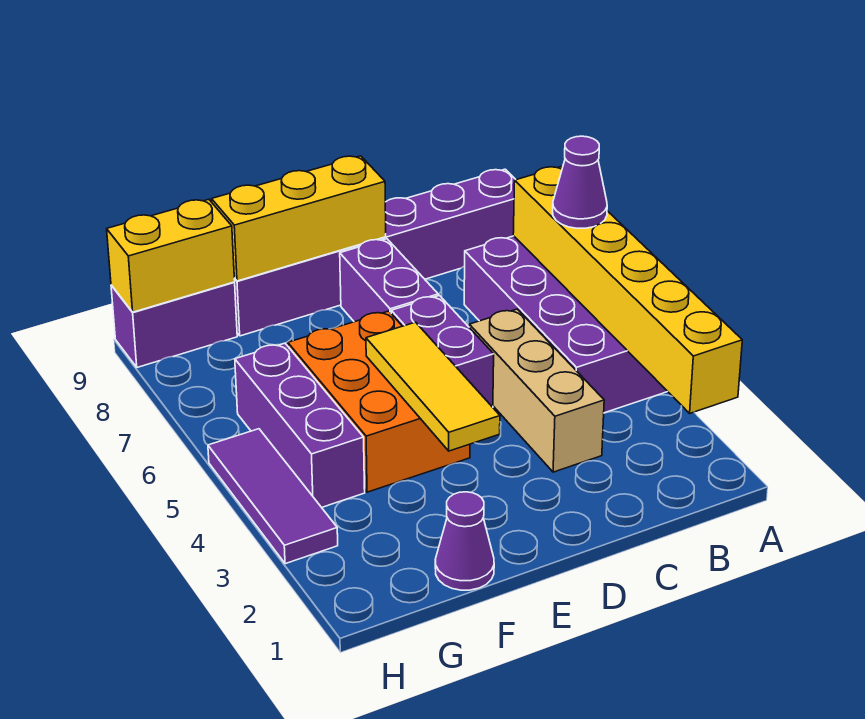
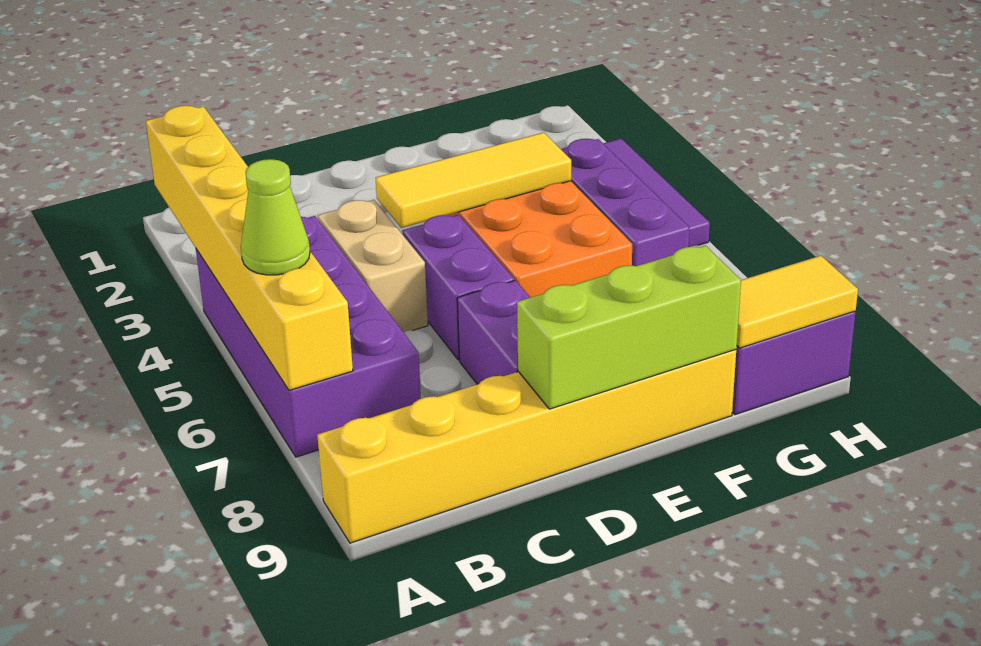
purple 1x1 cone [553,136,607,228] -> lime 1x1 cone [241,159,310,275]
purple 1x6 brick [234,169,516,336] -> yellow 1x6 brick [317,350,736,543]
tan 1x3 brick [469,309,604,472] -> tan 1x2 brick [318,200,428,332]
yellow 1x3 brick [212,156,386,281] -> lime 1x3 brick [517,245,741,409]
yellow 1x3 tile [366,322,500,451] -> yellow 1x3 tile turned to [376,133,571,228]
purple 1x1 cone [435,492,494,590] -> none
yellow 1x2 brick [107,199,235,312] -> yellow 1x2 tile [737,256,858,348]

